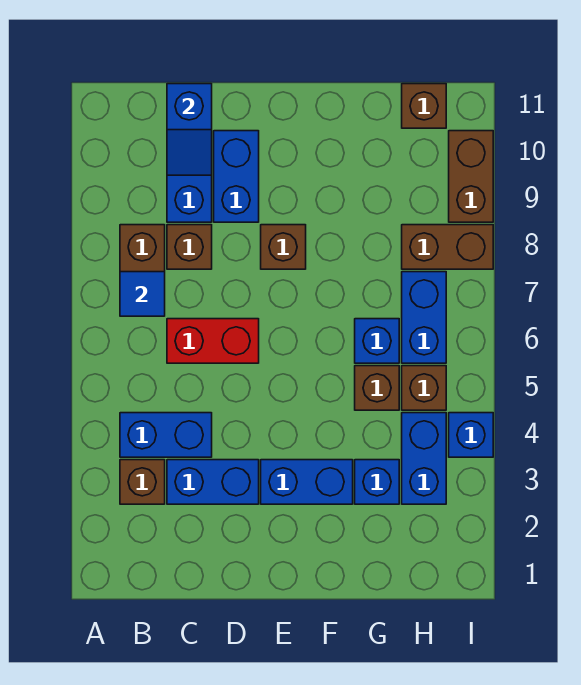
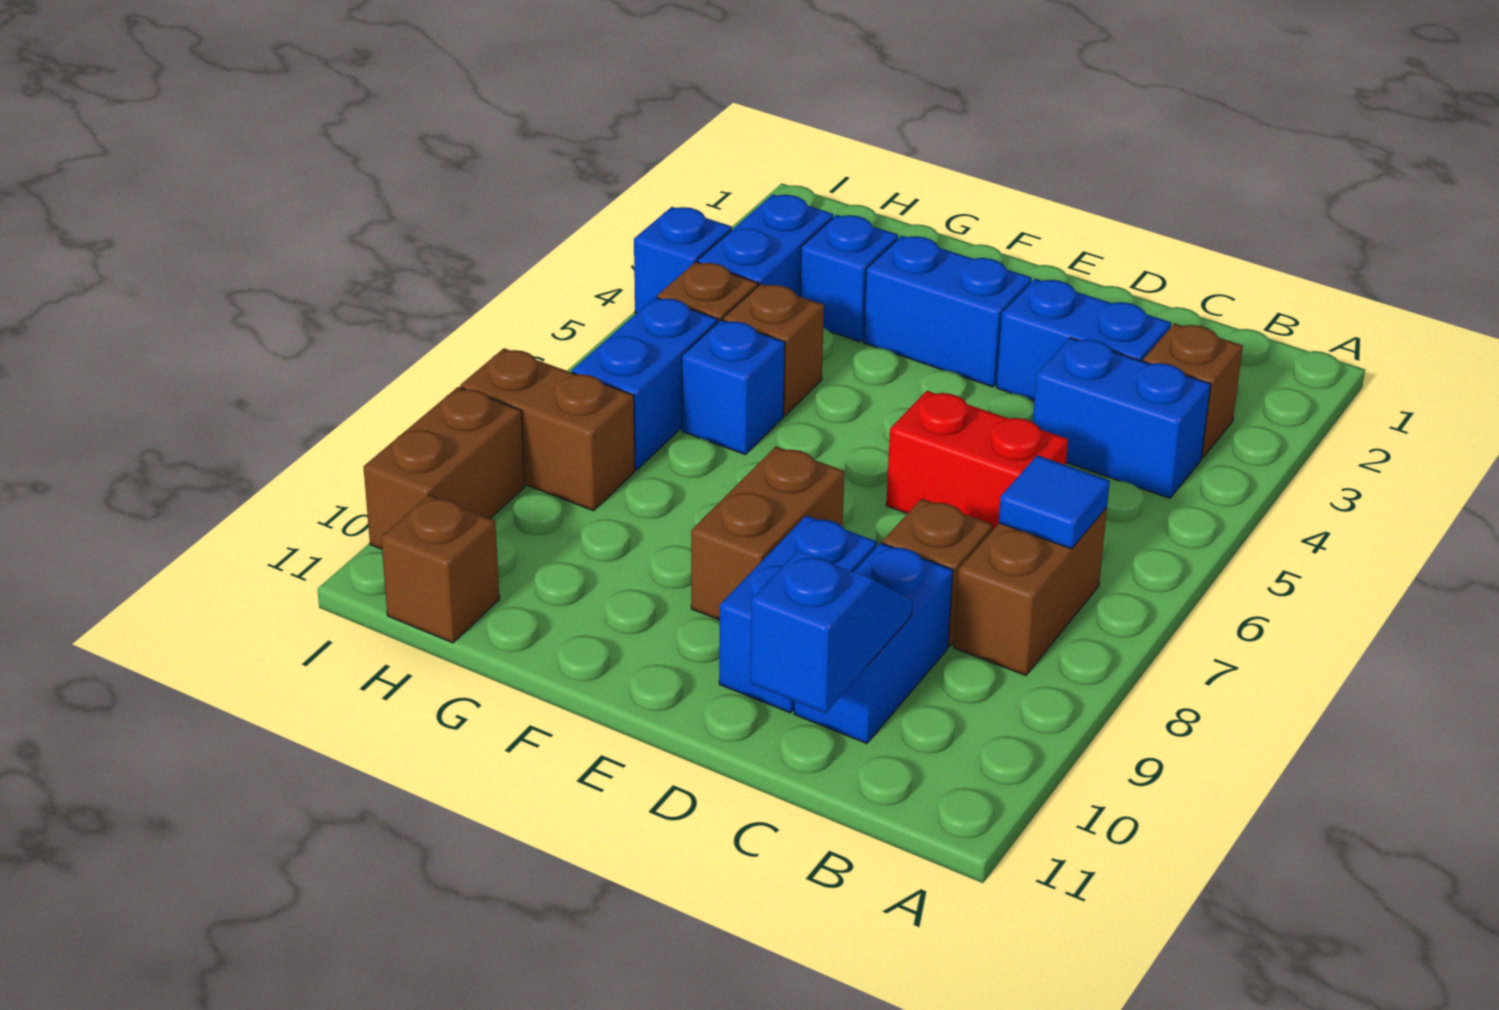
brown 1x1 brick [261,225,306,269] -> brown 1x2 brick [691,446,844,620]

